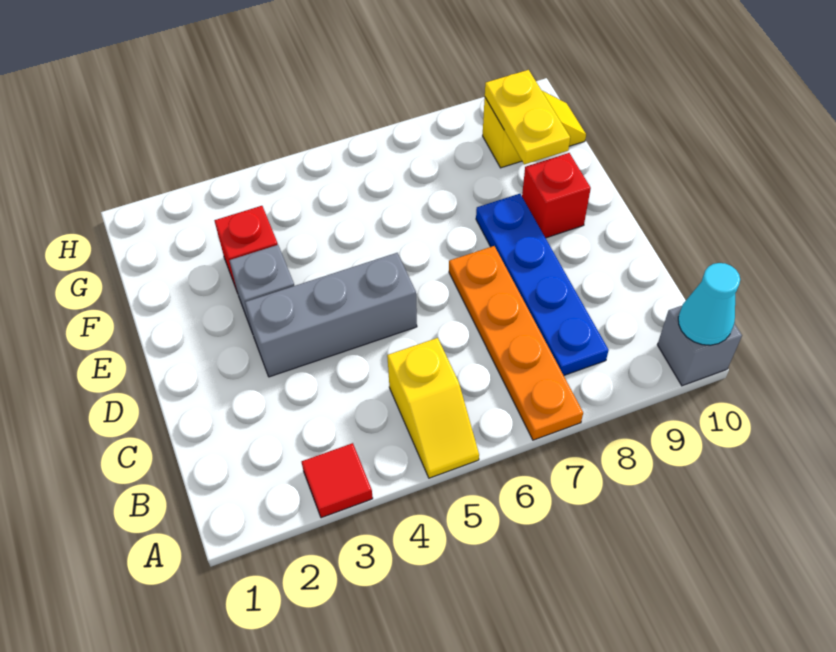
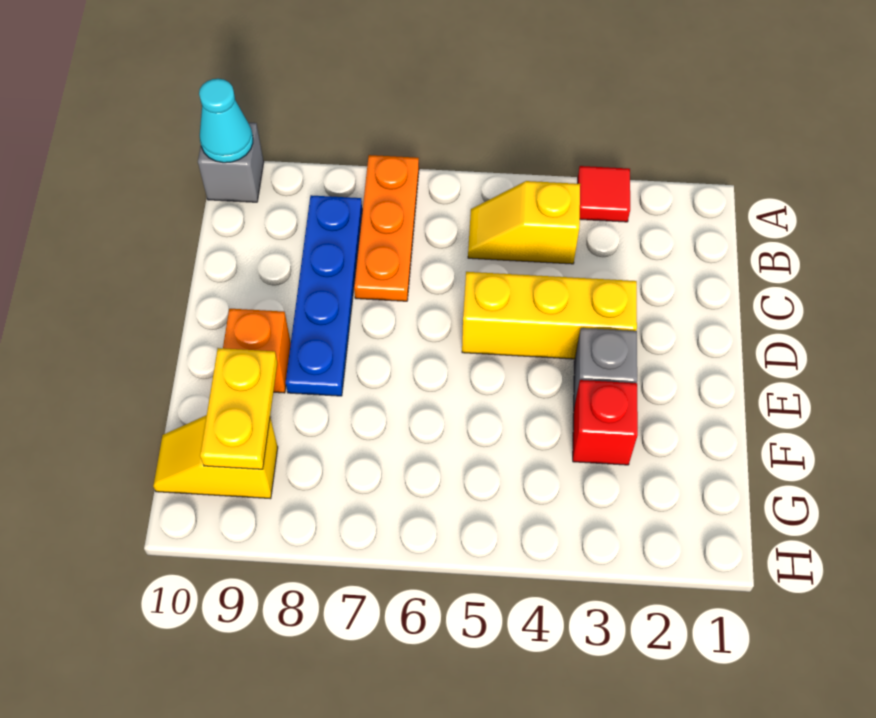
yellow 1x2 slope [387,338,479,478] -> yellow 1x2 slope turned to [468,181,580,264]
orange 1x4 plate [449,246,583,440] -> orange 1x3 plate [354,155,419,301]
grey 1x3 brick [245,253,417,377] -> yellow 1x3 brick [462,272,637,359]
red 1x1 brick [522,153,591,238] -> orange 1x1 brick [223,309,291,393]

